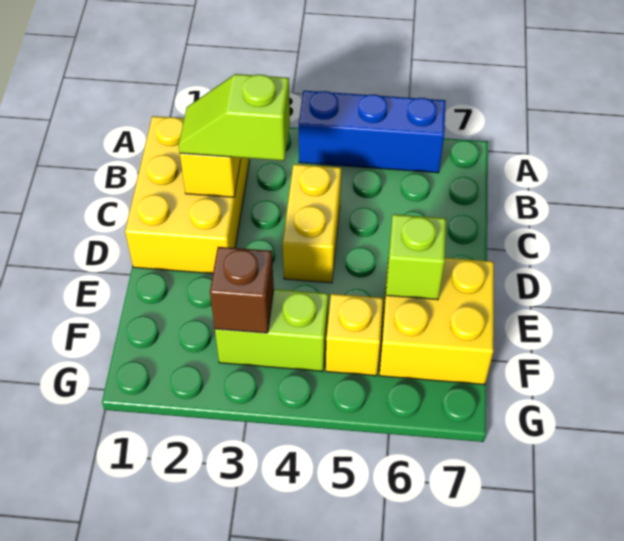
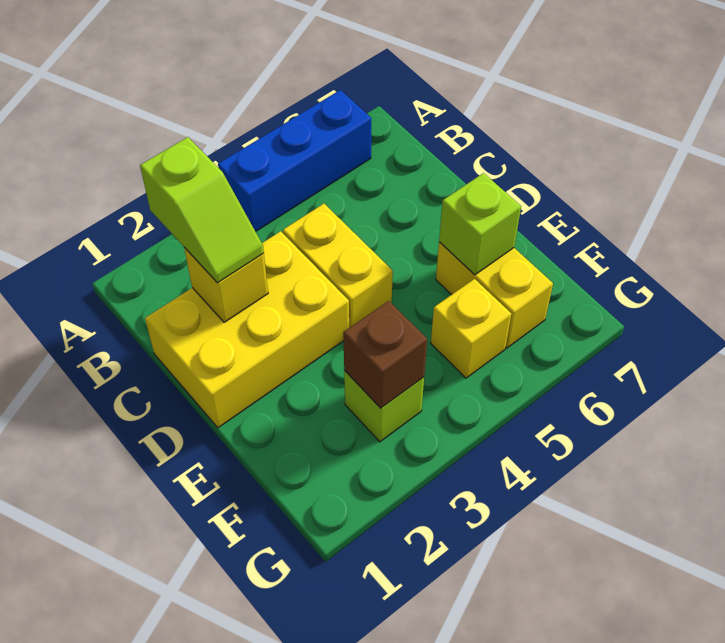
yellow 2x3 brick [125,116,250,274] -> yellow 2x3 brick turned to [145,231,349,428]
lime 1x2 slope [179,74,290,161] -> lime 1x2 slope turned to [140,137,264,283]
yellow 2x2 brick [379,257,494,385] -> yellow 1x2 brick [436,242,553,348]
lime 1x2 brick [215,289,328,371] -> lime 1x1 brick [344,371,424,442]

